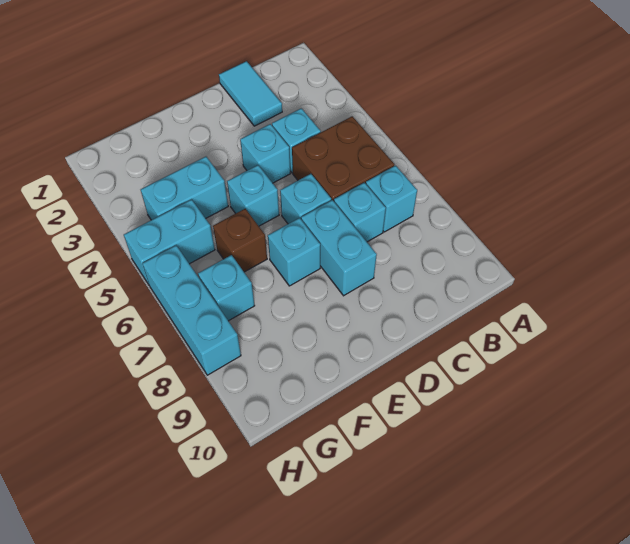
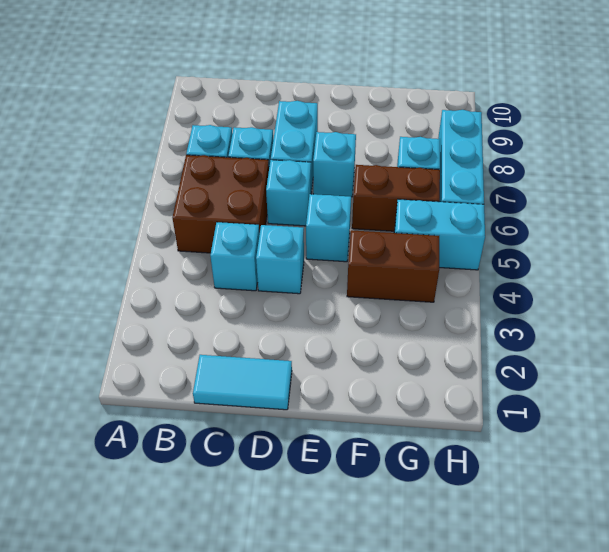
cyan 1x2 tile [219,61,282,126] -> cyan 1x2 tile turned to [193,355,292,410]
cyan 1x2 brick [141,157,228,220] -> brown 1x2 brick [347,230,439,302]
brown 1x1 brick [213,209,267,272] -> brown 1x2 brick [352,165,440,231]

